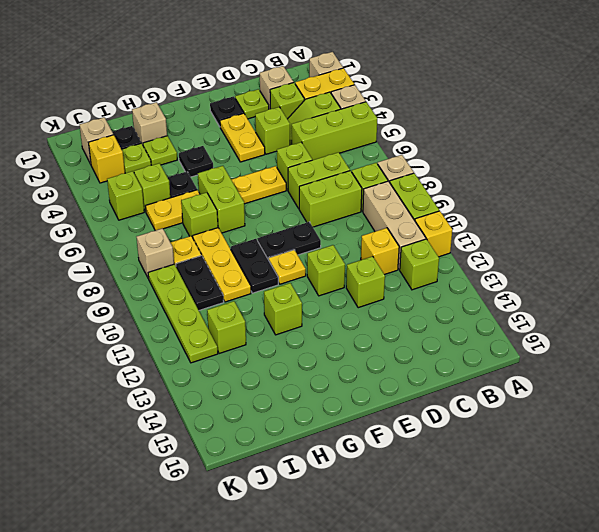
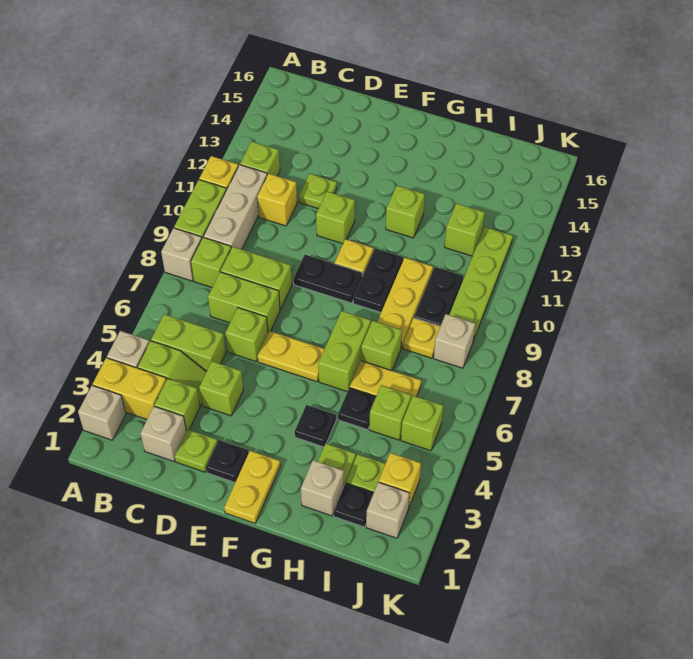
lime 1x3 brick [291,102,377,160] -> lime 1x2 brick [151,314,226,371]
lime 1x1 brick [346,256,385,308] -> lime 1x1 plate [299,174,337,209]
yellow 1x2 plate [220,113,265,162] -> yellow 1x2 plate moved to [224,451,280,523]

